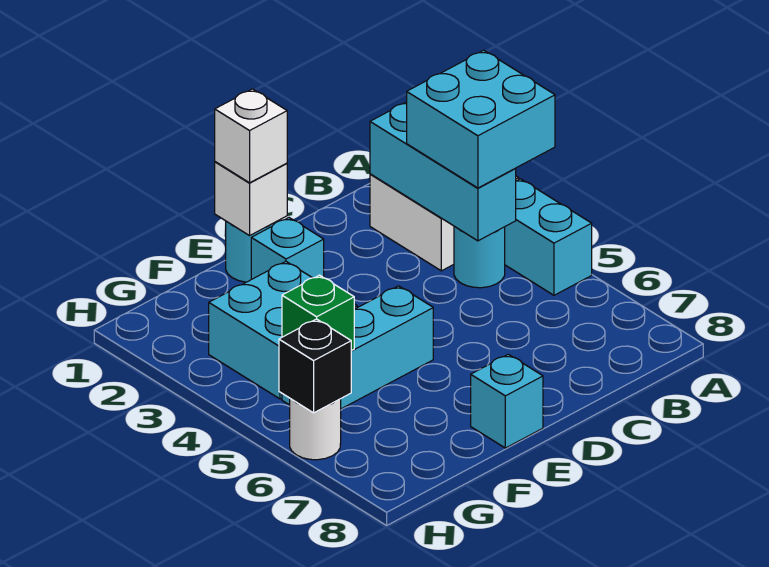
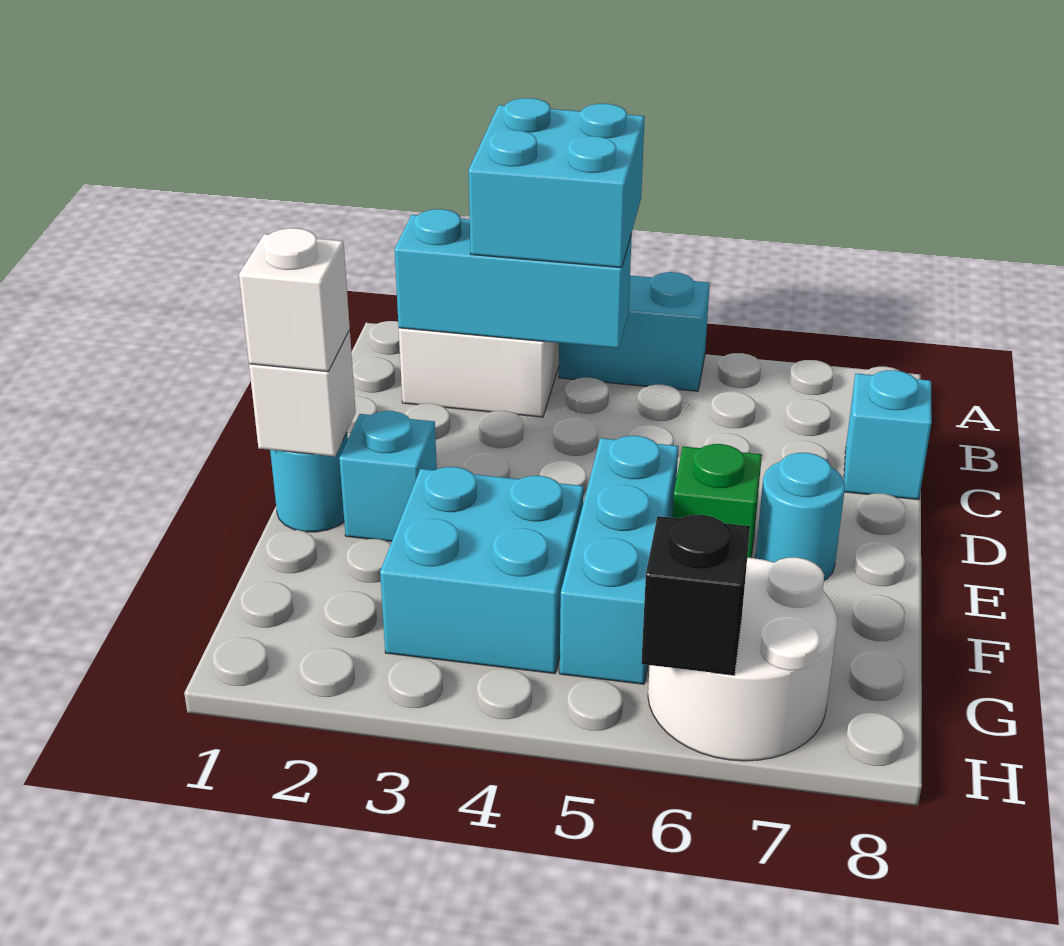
cyan 1x1 round brick [454,226,505,288] -> cyan 1x1 round brick moved to [756,453,845,580]
cyan 1x1 brick [471,354,543,448] -> cyan 1x1 brick moved to [844,370,932,500]
green 1x1 brick [282,275,354,351] -> green 1x1 brick moved to [672,444,762,558]
white 1x1 round brick [290,399,341,460] -> white 2x2 round brick [648,558,837,761]

